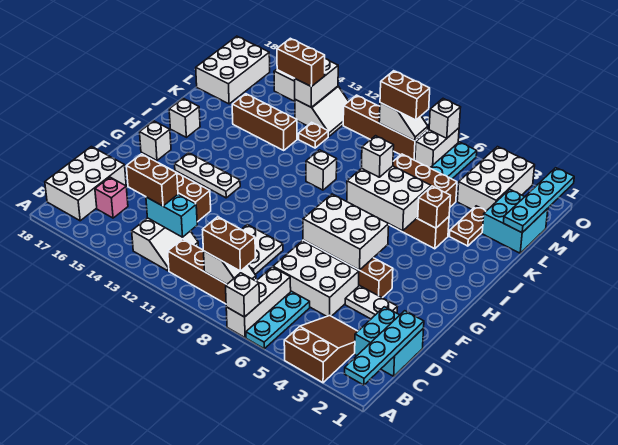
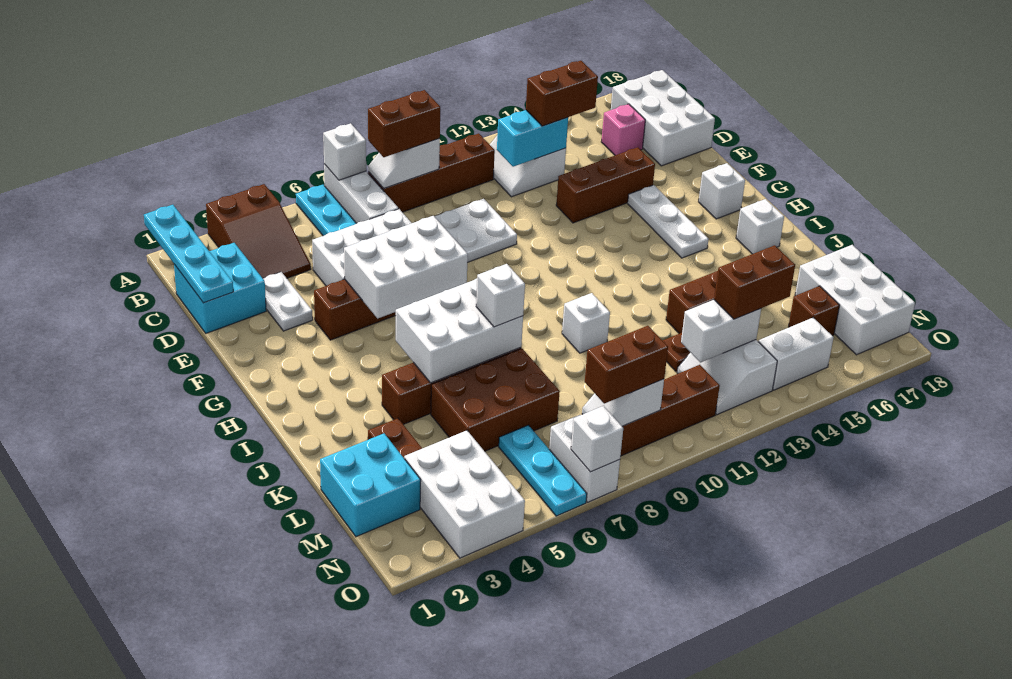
white 1x2 plate [345,286,397,319] -> white 1x2 plate turned to [263,272,313,331]
white 1x3 plate [175,153,240,198] -> white 1x3 plate turned to [628,185,709,258]
brown 1x1 brick [418,186,450,228] -> brown 1x1 brick moved to [788,286,840,336]
cyan 1x4 plate [503,168,574,233] -> none
white 1x2 brick [295,59,338,107] -> white 1x2 brick turned to [681,300,761,362]

